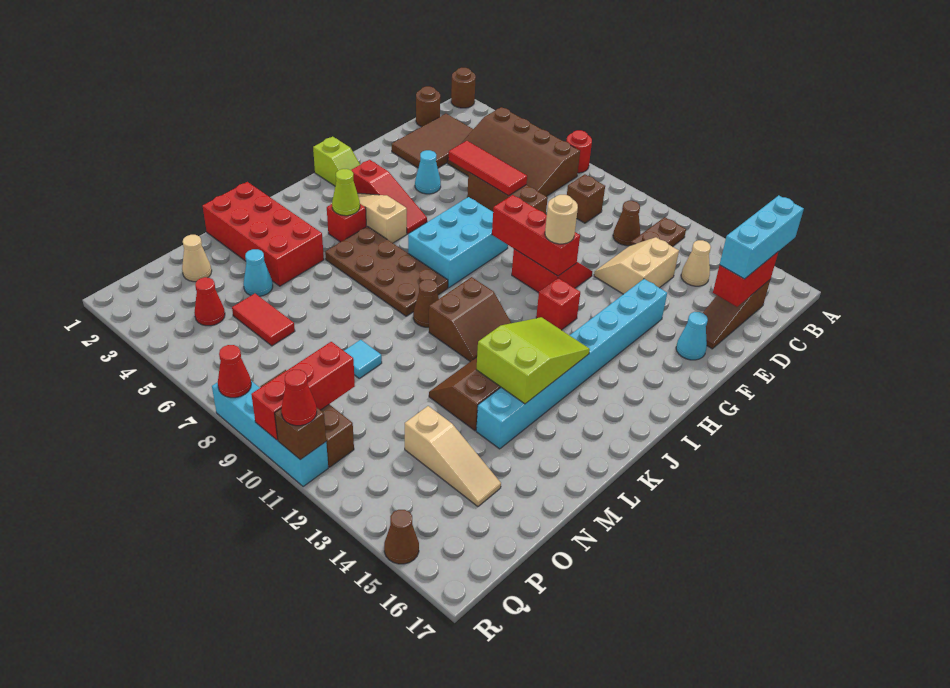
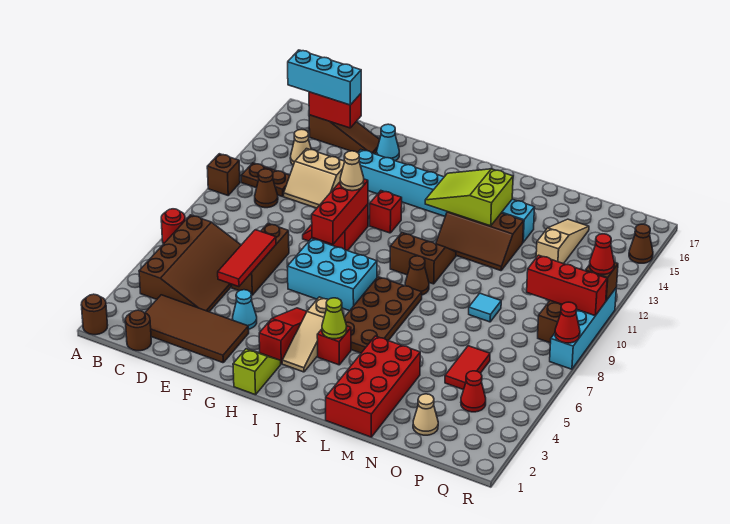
brown 2x3 tile [392,114,473,168] -> brown 2x4 tile [145,295,249,363]
brown 1x1 brick [567,174,605,223] -> brown 1x1 brick moved to [207,154,240,195]
tan 1x1 round brick [545,195,578,244] -> tan 1x1 cone [340,151,364,191]
cyan 1x1 cone [243,249,273,296] -> none

